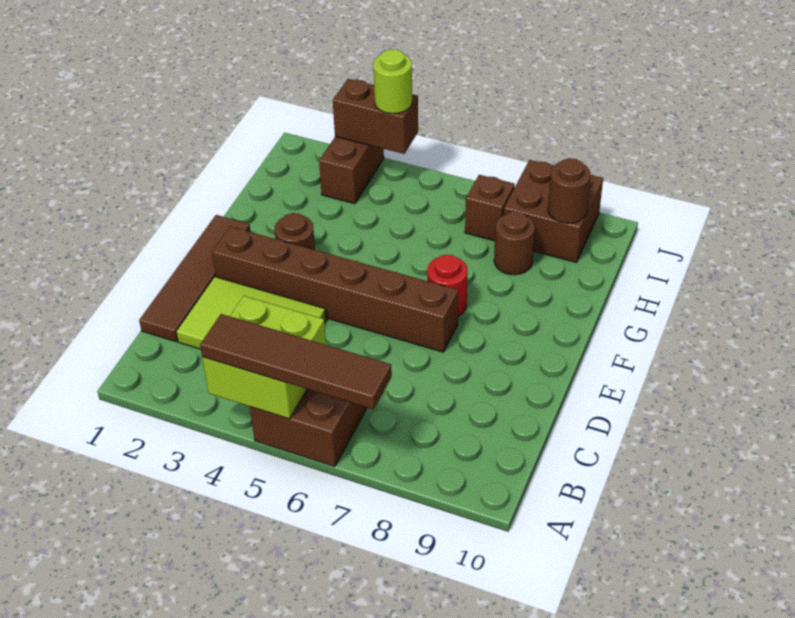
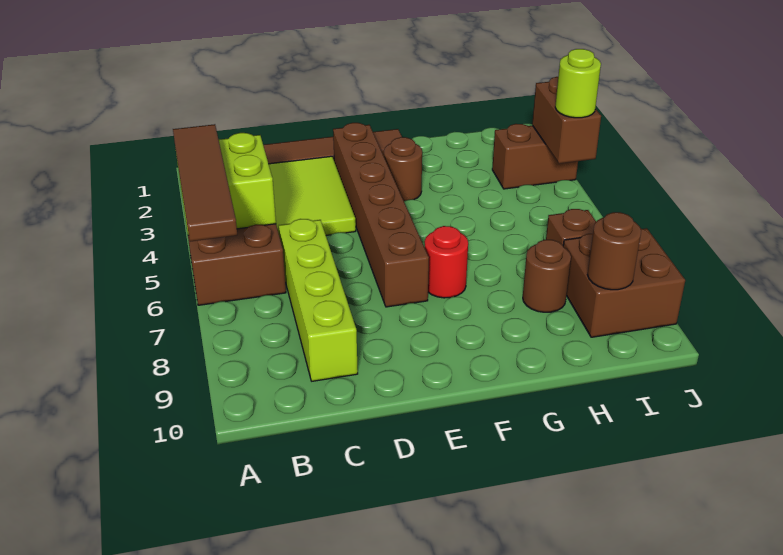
none -> lime 1x4 brick [279,219,358,381]

